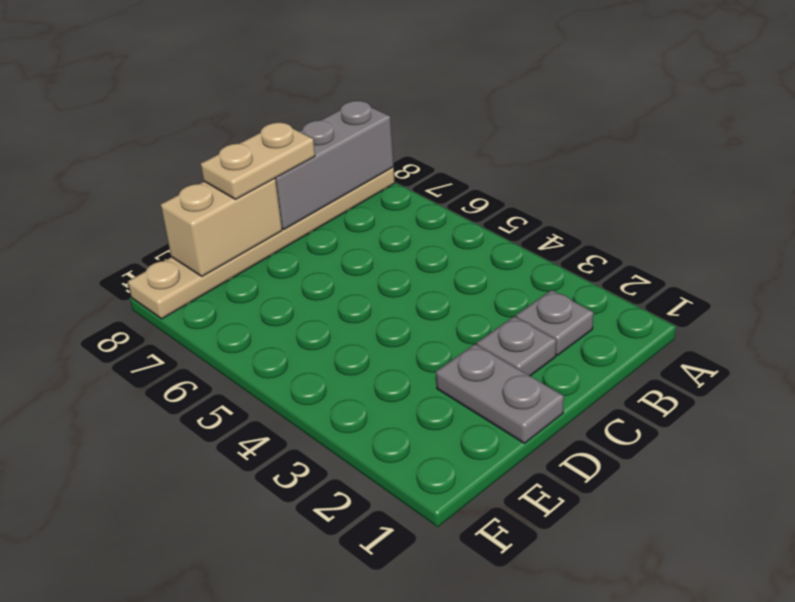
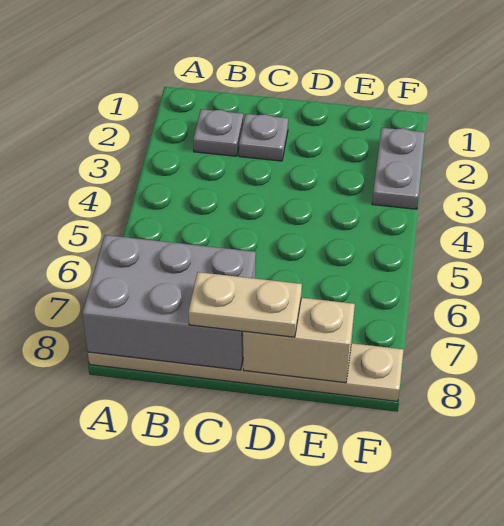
grey 1x3 brick [275,101,394,229] -> grey 2x3 brick [82,235,256,370]
grey 1x2 plate [436,344,564,443] -> grey 1x2 plate moved to [372,128,425,209]

